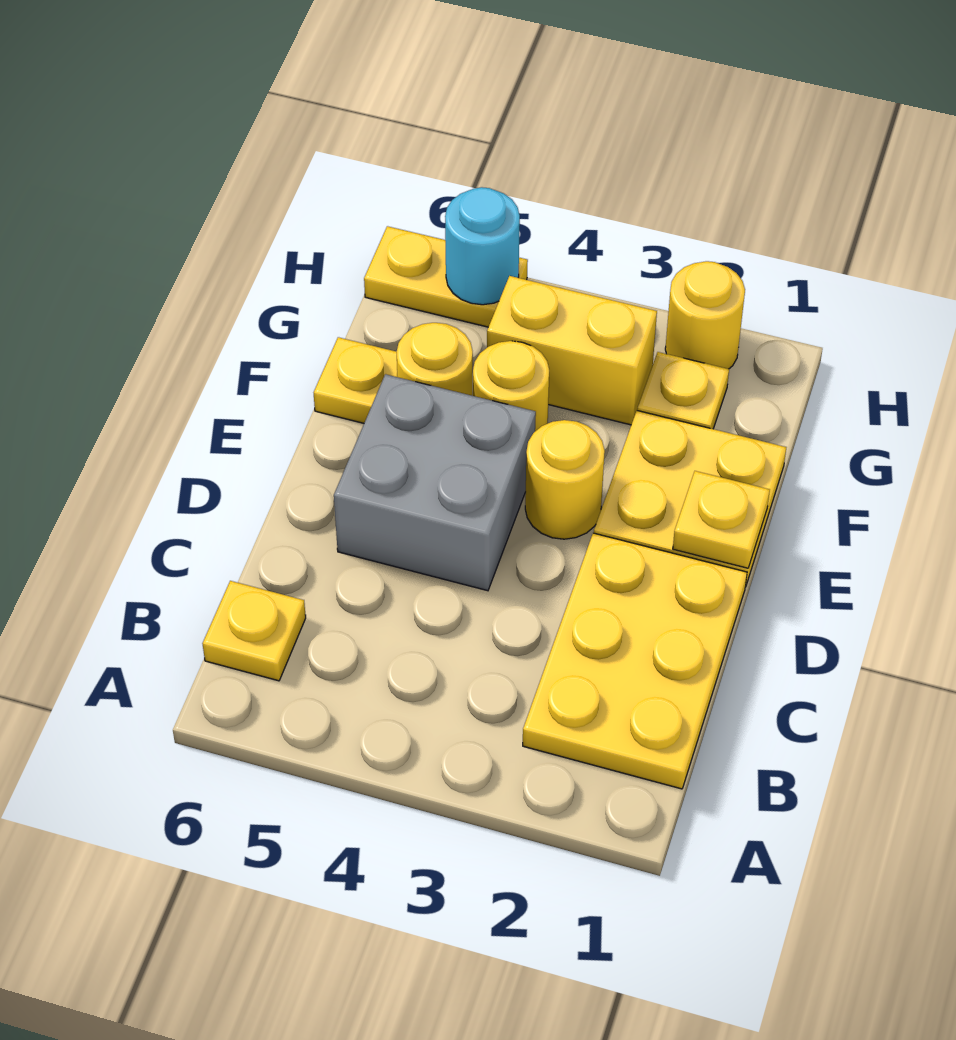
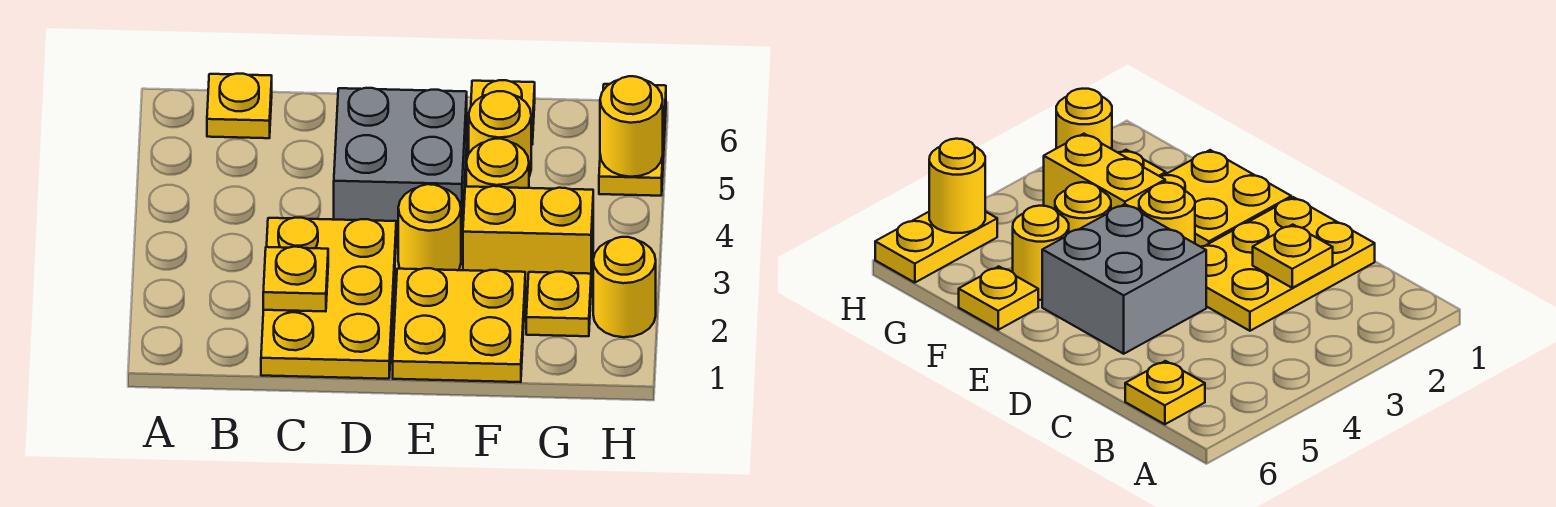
yellow 2x3 plate [523,533,747,789] -> yellow 2x3 plate turned to [261,218,396,379]
yellow 1x1 plate [673,471,770,568] -> yellow 1x1 plate moved to [263,247,328,312]
yellow 1x2 brick [487,276,657,425] -> yellow 1x2 brick turned to [463,186,593,287]
cyan 1x1 round brick [445,187,520,305] -> yellow 1x1 round brick [600,76,663,177]

